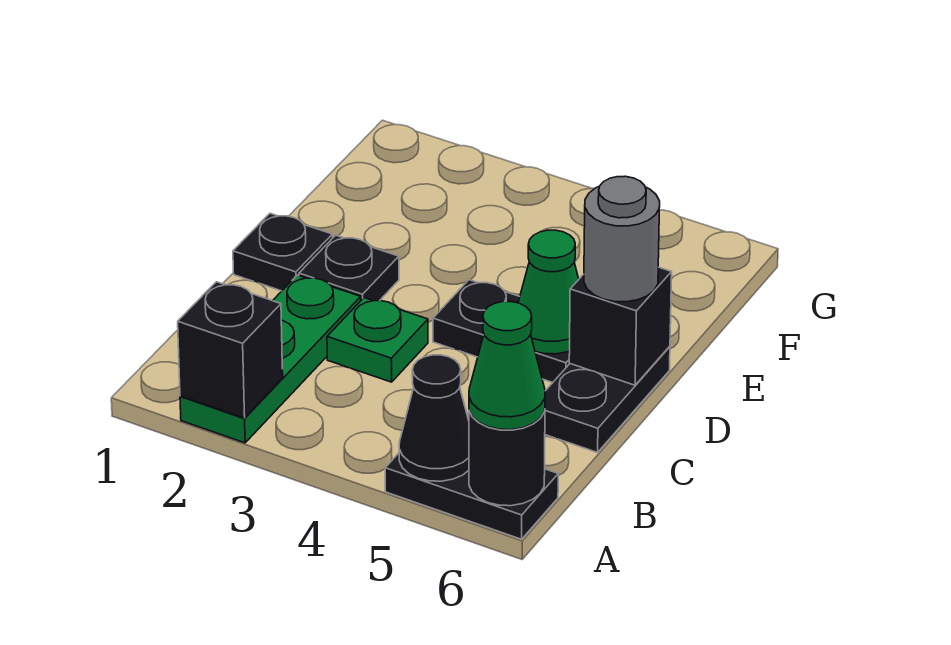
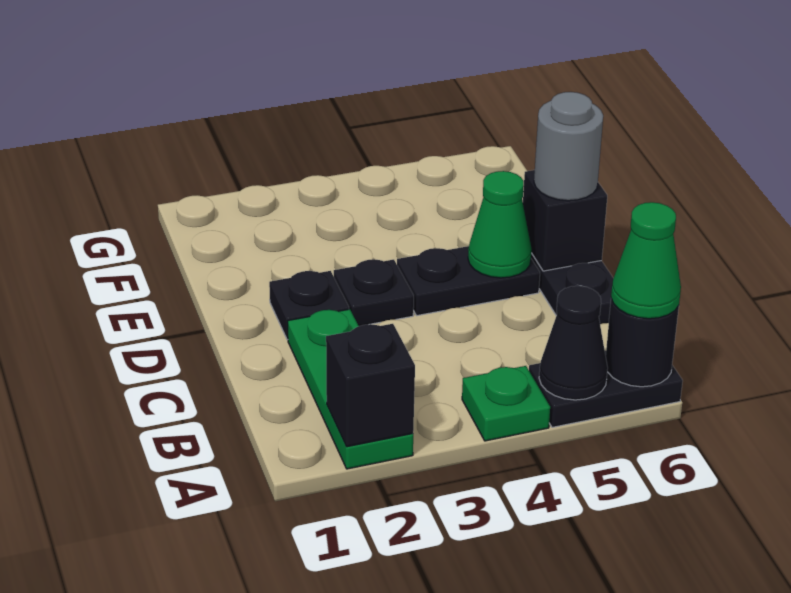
green 1x1 plate [327,298,428,382] -> green 1x1 plate moved to [462,366,550,441]
black 1x1 plate [233,213,333,291] -> black 1x1 plate moved to [334,259,414,326]

